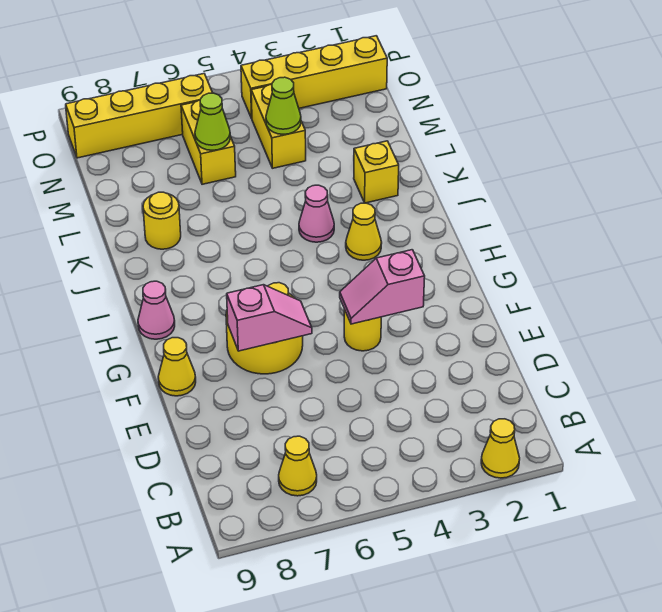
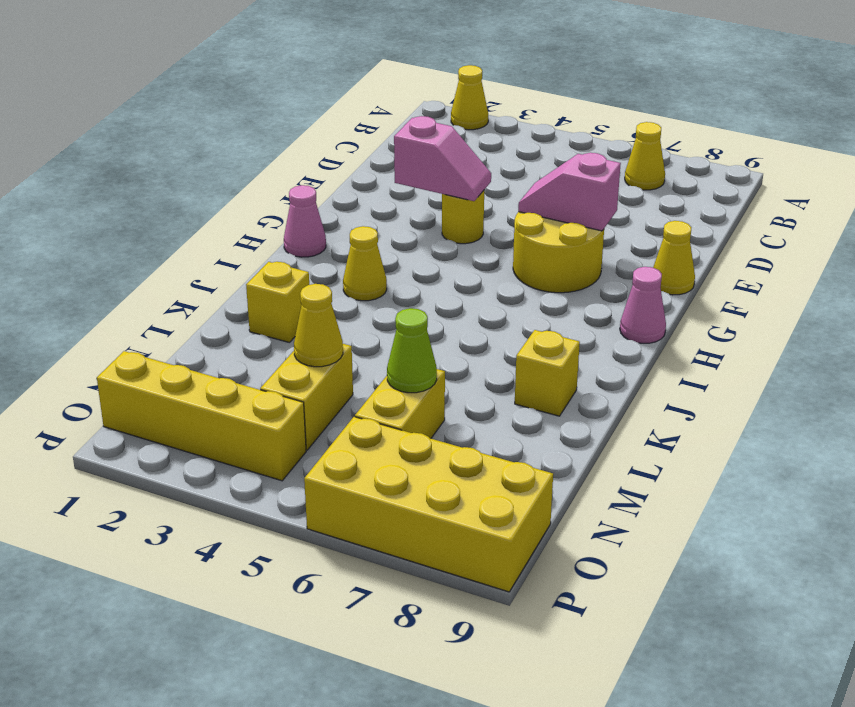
pink 1x1 cone [299,185,334,242] -> pink 1x1 cone moved to [284,185,326,257]
yellow 1x1 round brick [143,192,181,249] -> yellow 1x1 brick [515,330,580,416]
lime 1x1 cone [266,77,301,134] -> yellow 1x1 cone [294,284,343,367]
yellow 1x4 brick [66,74,212,158] -> yellow 2x4 brick [304,417,553,592]

